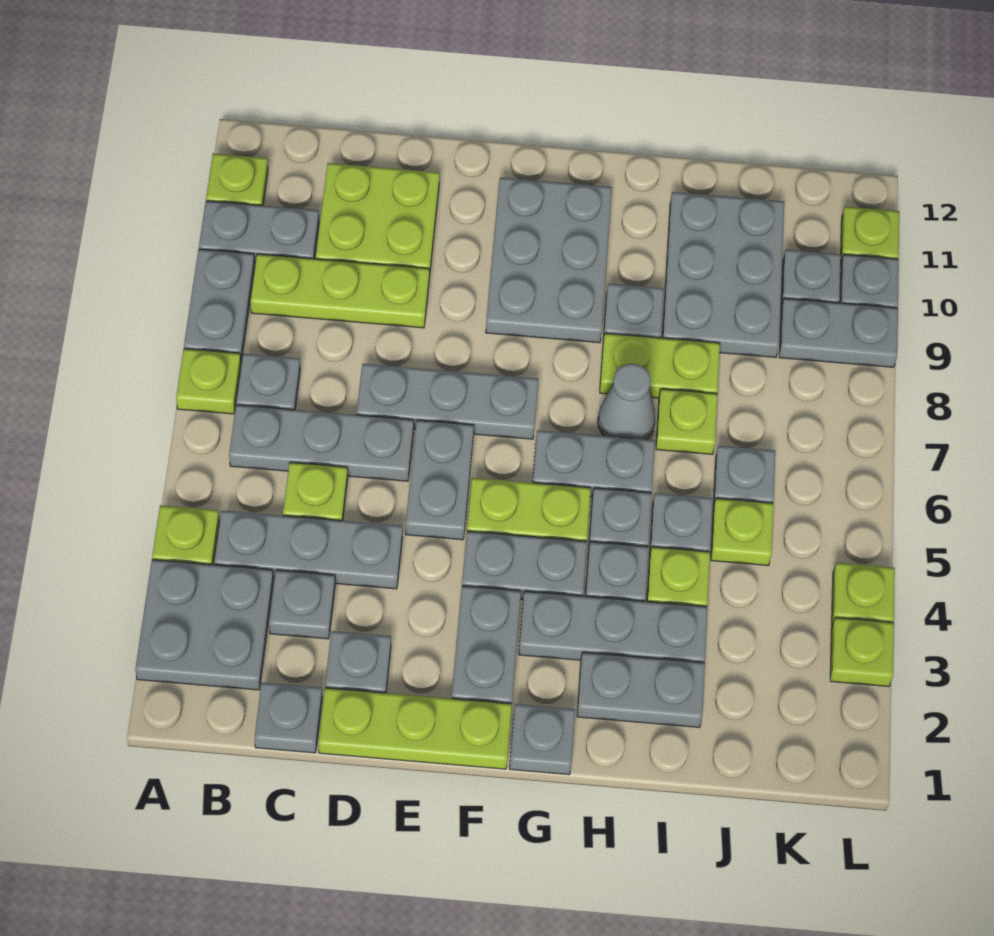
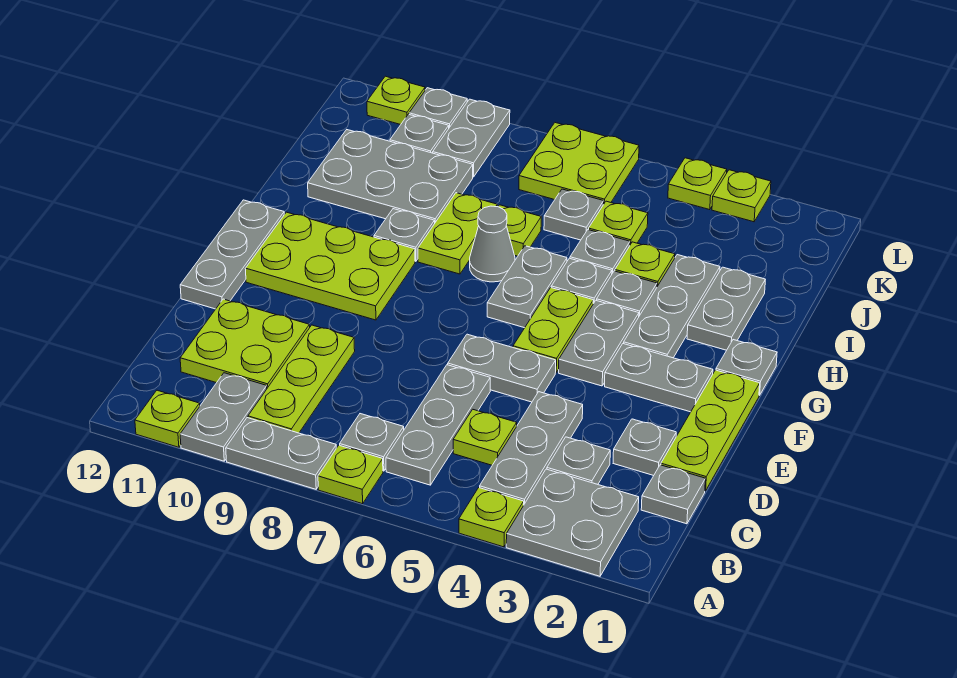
grey 1x3 plate [357,364,538,439] -> grey 1x3 plate moved to [180,200,284,309]
grey 2x3 plate [486,178,612,343] -> lime 2x3 plate [245,212,415,320]
none -> lime 2x2 plate [519,123,639,203]

